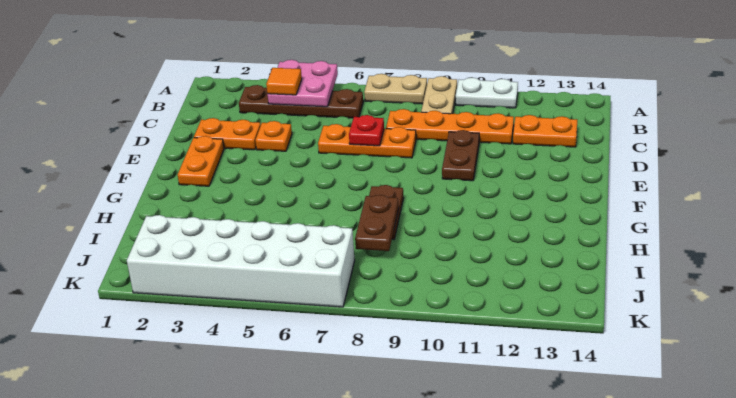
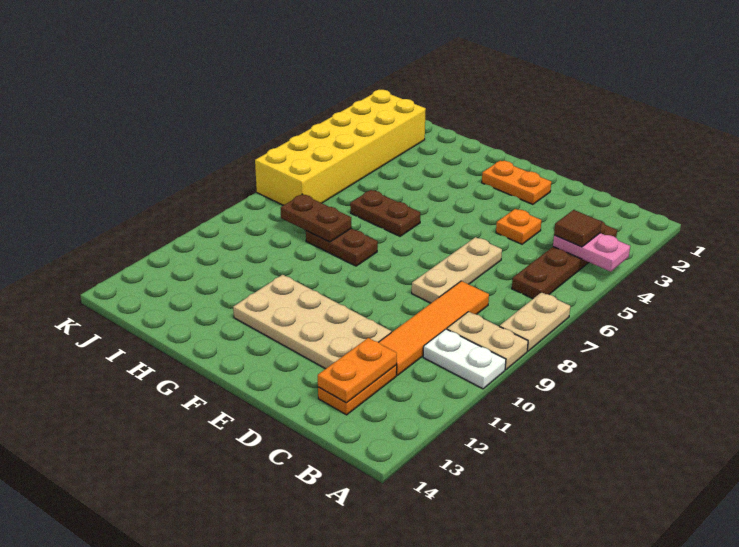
pink 2x2 plate [268,60,338,107] -> pink 1x2 plate [553,233,630,272]
white 1x2 plate [456,78,518,108] -> white 1x2 plate turned to [423,329,506,389]
orange 1x1 tile [266,68,302,95] -> brown 1x1 tile [554,210,602,247]
orange 1x4 plate [386,109,514,144] -> orange 1x4 tile [379,281,489,375]
orange 1x2 plate [194,118,261,150] -> orange 1x2 plate moved to [318,338,397,403]
orange 1x3 plate [318,124,416,158] -> tan 1x3 plate [412,237,502,303]
red 1x1 plate [349,115,384,146] -> none
brown 1x2 plate [442,130,479,181] -> brown 1x2 plate moved to [350,190,420,236]
none -> tan 2x4 plate [233,275,391,369]
white 2x6 brick [127,215,355,307] -> yellow 2x6 brick [255,90,426,205]

